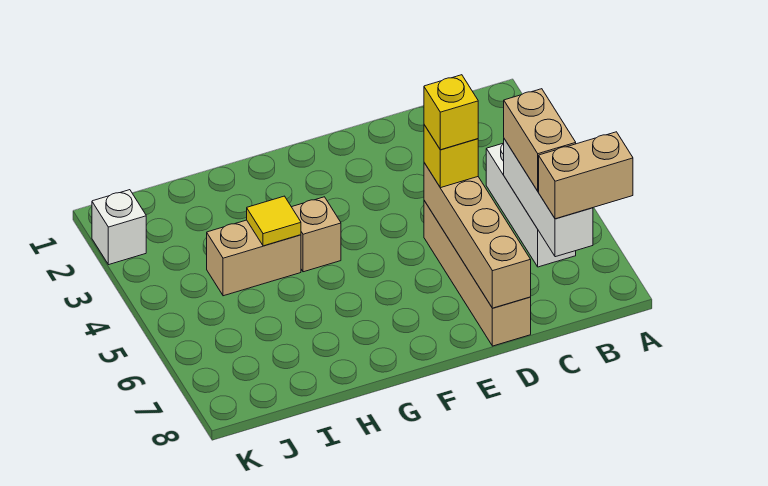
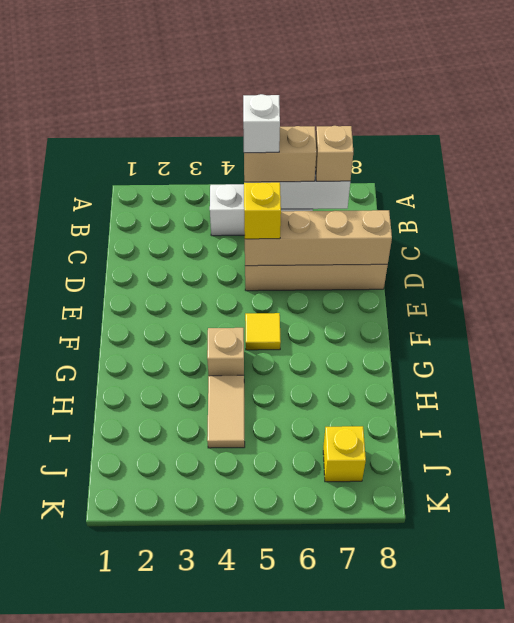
tan 1x2 brick [539,132,633,219] -> tan 1x1 brick [315,126,353,181]
yellow 1x1 brick [424,75,478,150] -> yellow 1x1 brick moved to [323,426,366,482]
tan 1x2 brick [207,220,301,296] -> tan 1x2 tile [207,375,245,448]
yellow 1x1 tile [247,196,301,246] -> yellow 1x1 tile moved to [245,313,281,350]
white 1x1 brick [92,190,146,265] -> white 1x1 brick moved to [243,94,280,153]

